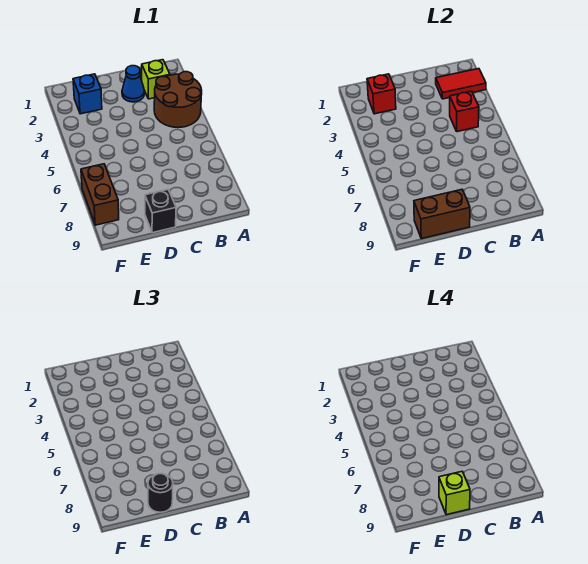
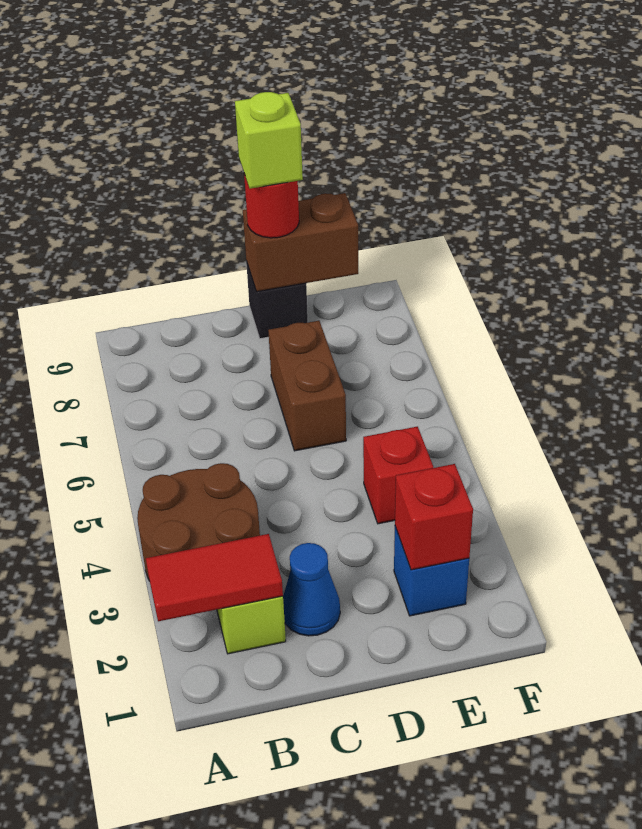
red 1x1 brick [450,91,479,132] -> red 1x1 brick moved to [363,427,433,524]
black 1x1 round brick [148,474,173,512] -> red 1x1 round brick [244,174,299,238]
brown 1x2 brick [81,164,119,225] -> brown 1x2 brick moved to [268,321,346,451]

